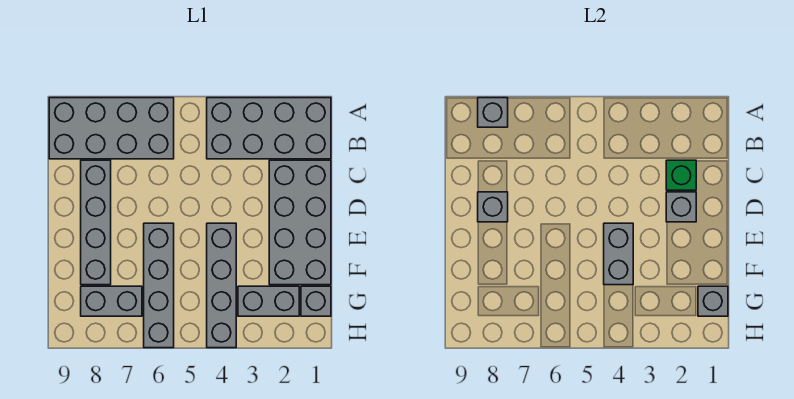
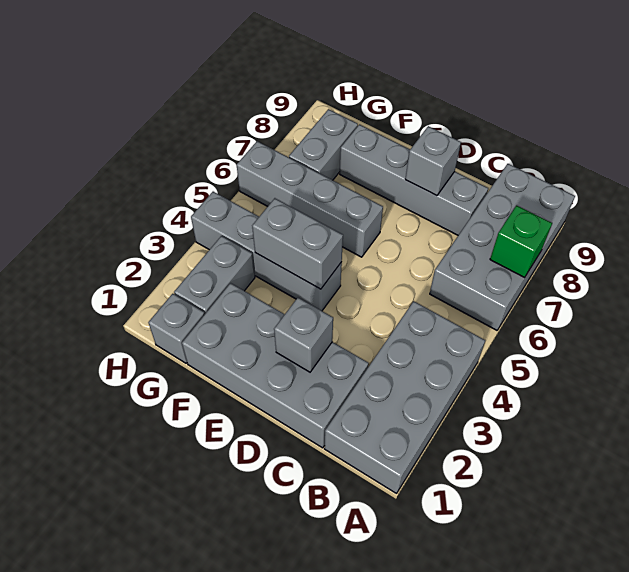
grey 1x1 brick [478,98,508,127] -> none
green 1x1 brick [666,160,696,190] -> green 1x1 brick moved to [490,206,552,278]
grey 1x1 brick [698,286,728,316] -> none

